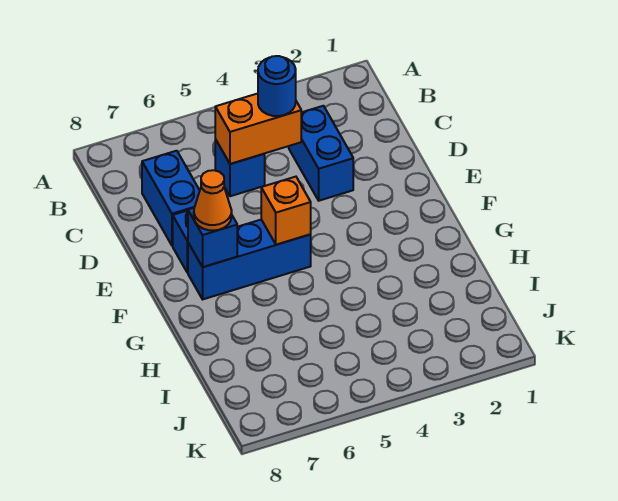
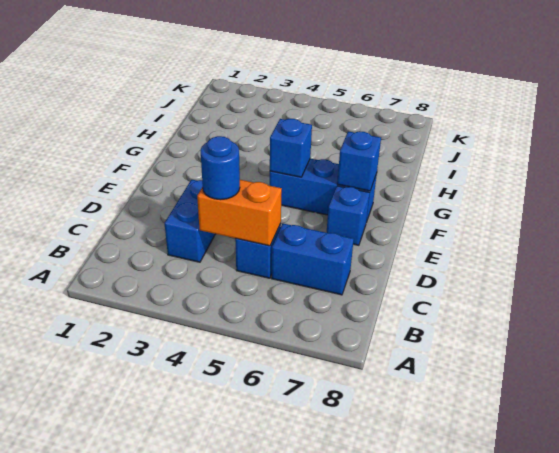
blue 1x2 brick [142,151,200,246] -> blue 1x2 brick turned to [271,223,354,295]
orange 1x1 brick [261,177,311,245] -> blue 1x1 brick [270,119,312,177]
orange 1x1 cone [194,170,232,231] -> none

